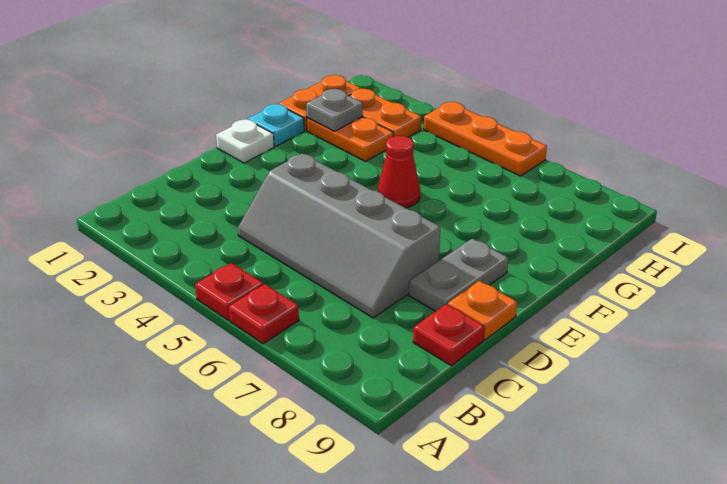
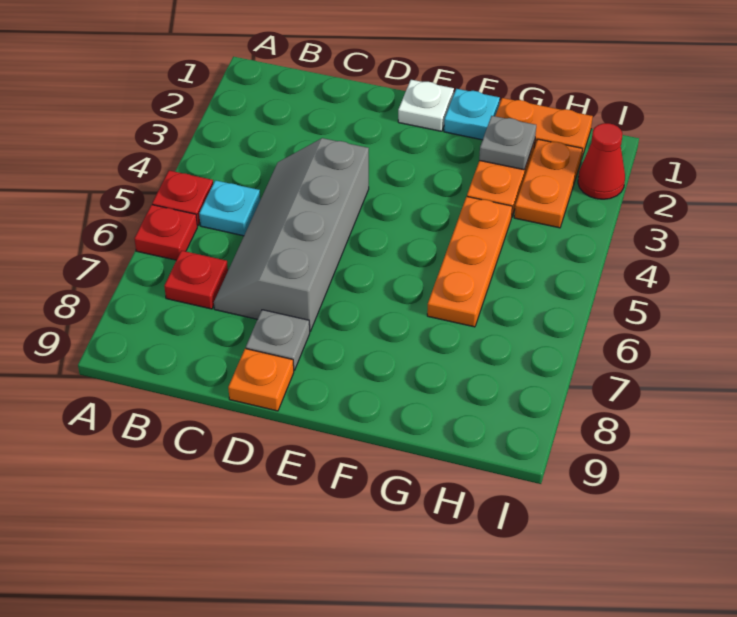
none -> cyan 1x1 plate [199,180,260,236]
red 1x1 plate [413,304,485,366] -> red 1x1 plate moved to [164,251,228,309]
grey 1x2 plate [409,239,508,311] -> grey 1x1 plate [246,310,310,370]
red 1x1 cone [378,136,420,208] -> red 1x1 cone moved to [578,123,625,199]
orange 1x3 plate [424,102,547,176] -> orange 1x3 plate moved to [427,197,512,327]

